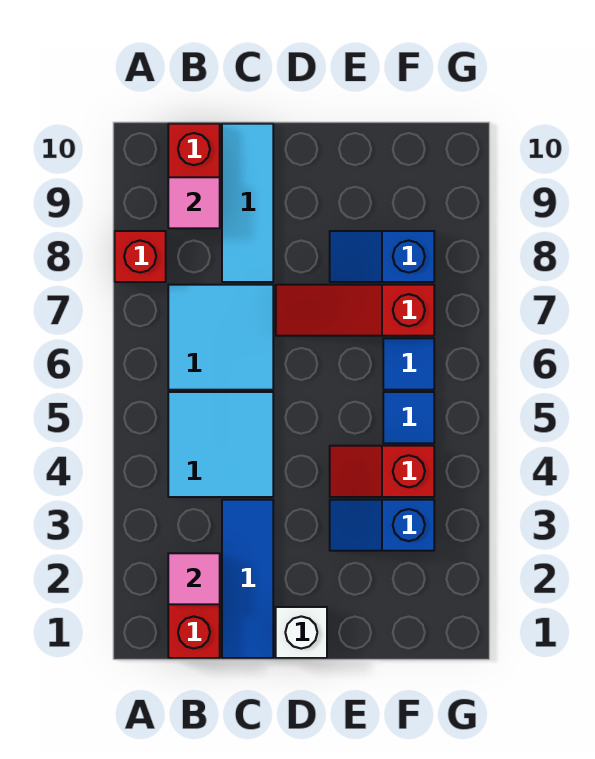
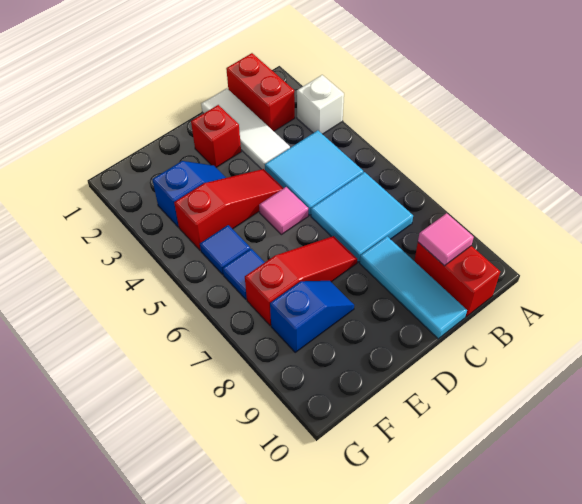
red 1x1 brick [115,231,166,282] -> red 1x1 brick moved to [191,105,241,167]
pink 1x1 tile [168,553,220,604] -> pink 1x1 tile moved to [259,187,308,235]
blue 1x3 tile [222,500,273,658] -> white 1x3 tile [201,88,290,170]
white 1x1 brick [276,607,327,658] -> white 1x1 brick moved to [297,75,344,134]
red 1x2 slope [330,446,434,497] -> red 1x3 slope [174,169,283,250]

